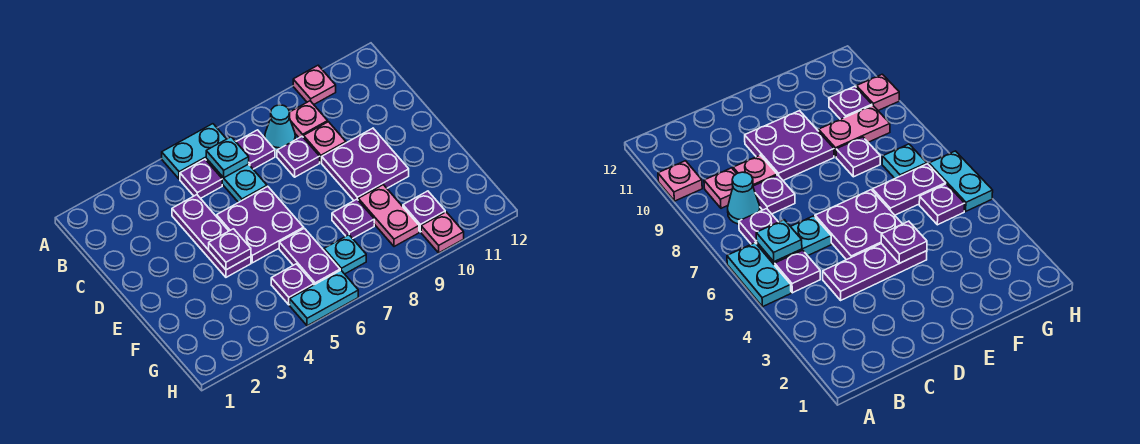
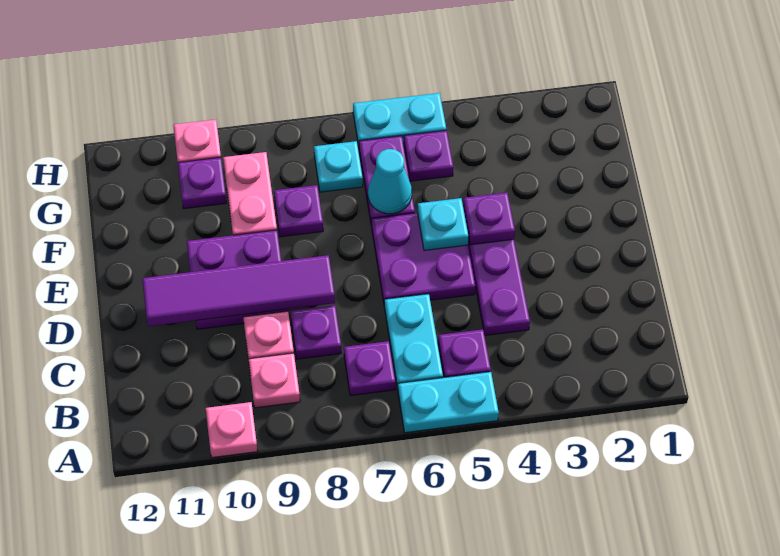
cyan 1x1 plate [206,137,249,178] -> cyan 1x1 plate moved to [417,198,468,251]
cyan 1x1 cone [265,105,295,151] -> cyan 1x1 cone moved to [368,149,412,214]
none -> purple 1x4 tile [142,255,335,326]

